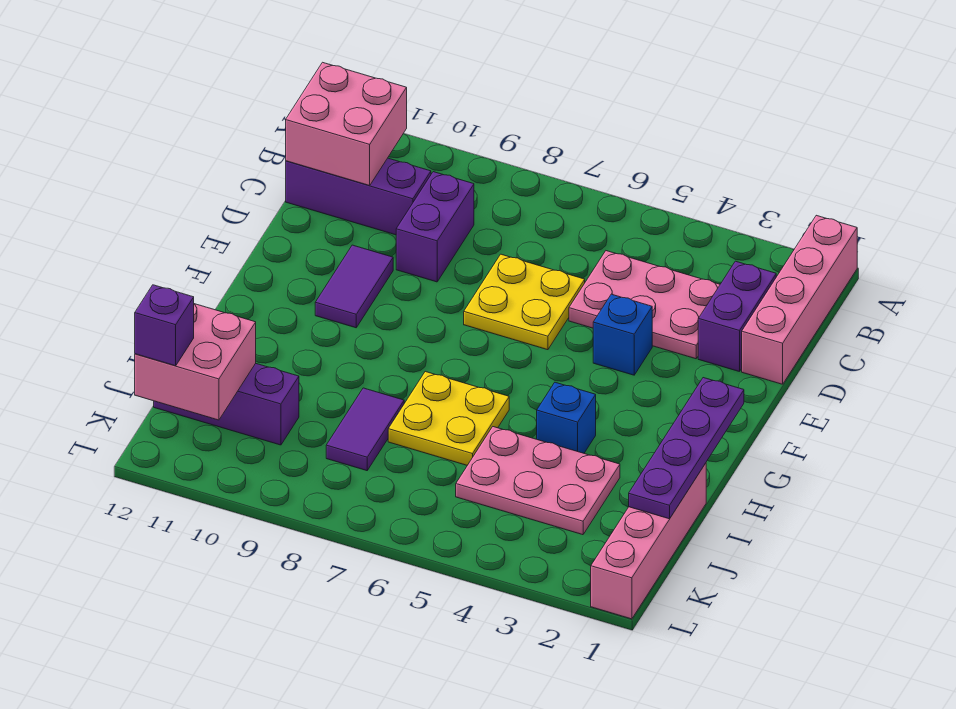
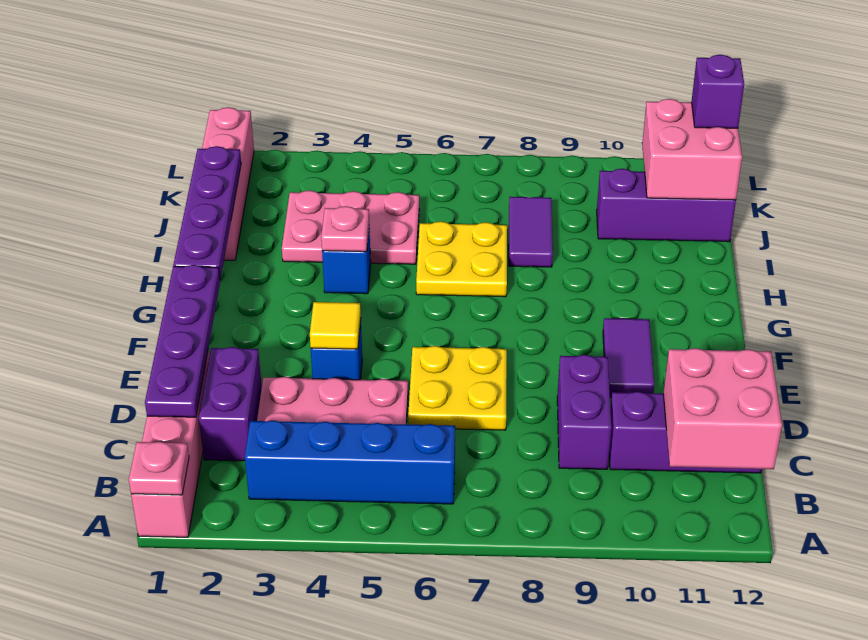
none -> pink 1x1 plate [129,442,189,495]
none -> blue 1x4 brick [245,420,455,504]
none -> purple 1x4 plate [145,265,220,417]
none -> yellow 1x1 tile [310,302,361,349]
none -> pink 1x1 plate [321,206,369,252]

